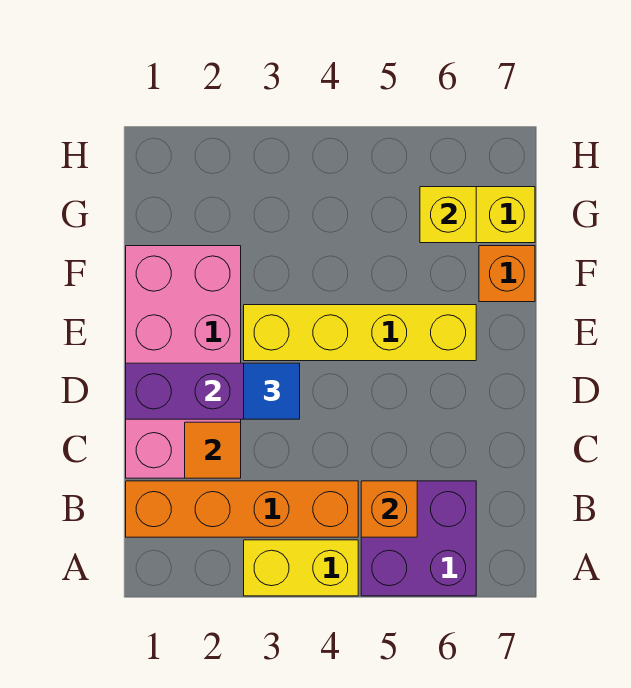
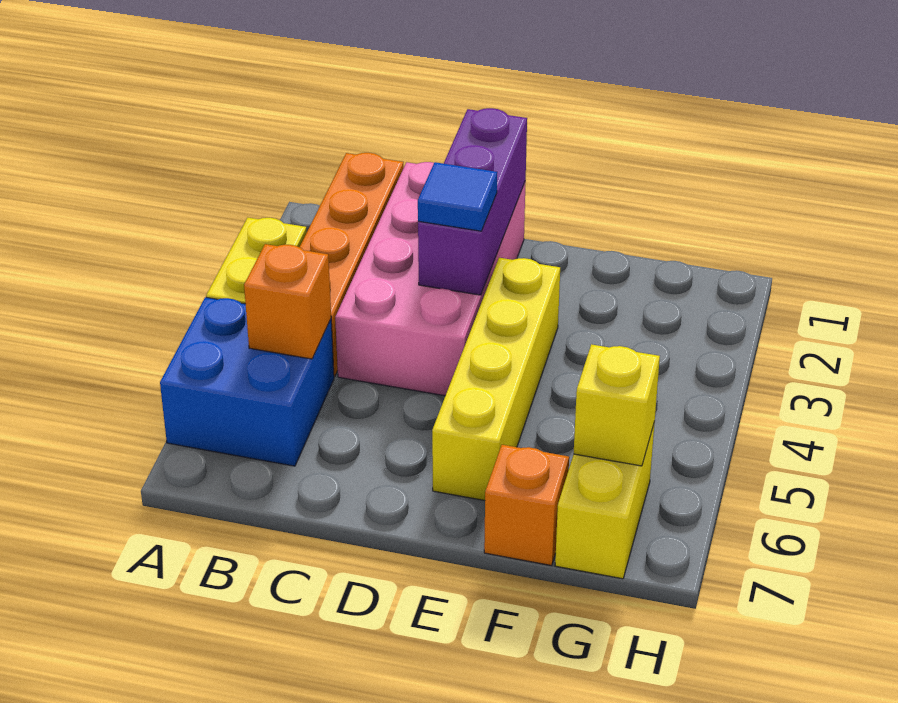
purple 2x2 brick [361,481,476,596] -> blue 2x2 brick [160,297,334,466]
pink 2x4 brick [126,246,241,478] -> pink 2x4 brick turned to [335,162,526,396]
orange 1x1 tile [185,422,241,478] -> none

